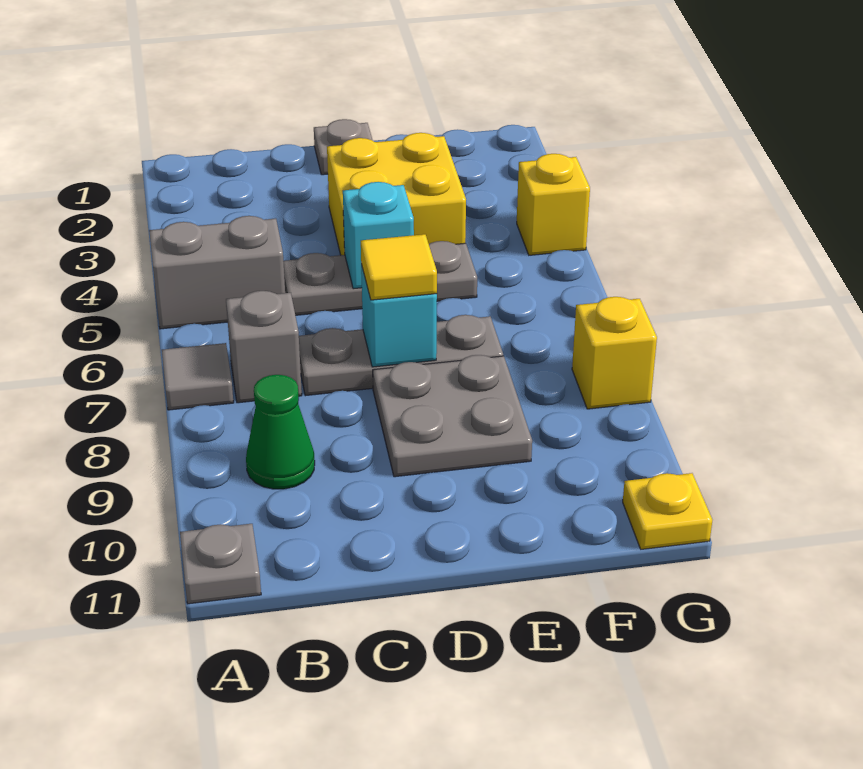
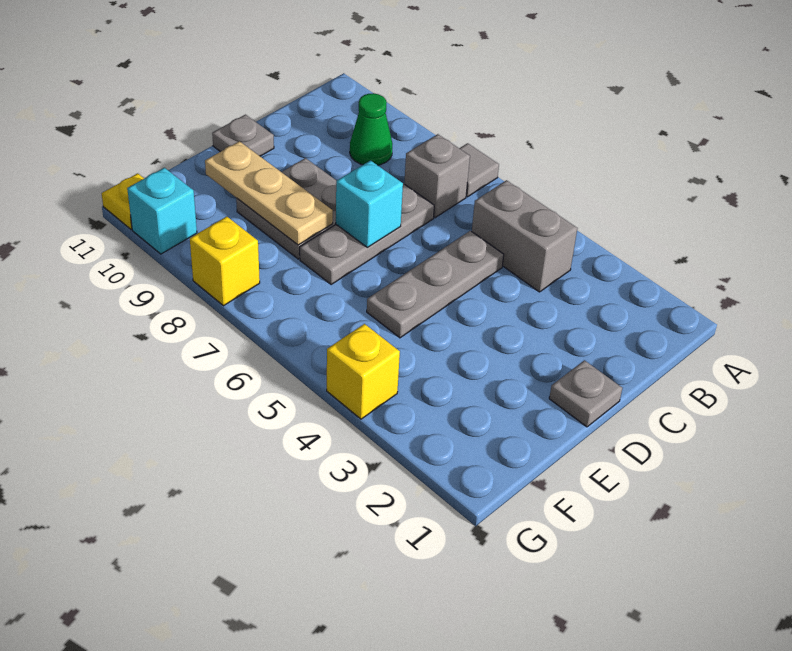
grey 1x2 brick [149,216,285,329] -> grey 1x2 brick turned to [472,180,577,292]
grey 1x1 plate [180,524,261,604] -> grey 1x1 plate moved to [212,115,274,156]
yellow 2x2 brick [327,133,466,255] -> none
cyan 1x1 brick [343,182,414,289] -> cyan 1x1 brick moved to [127,168,197,254]
yellow 1x1 tile [361,234,437,300] -> none
none -> tan 1x3 plate [205,141,333,245]

